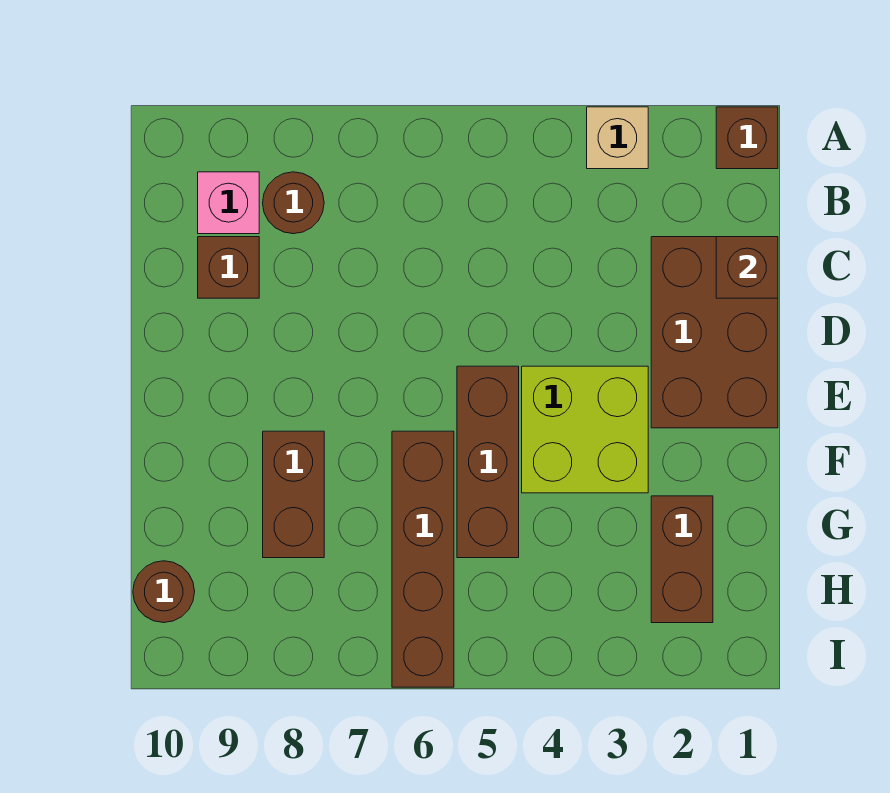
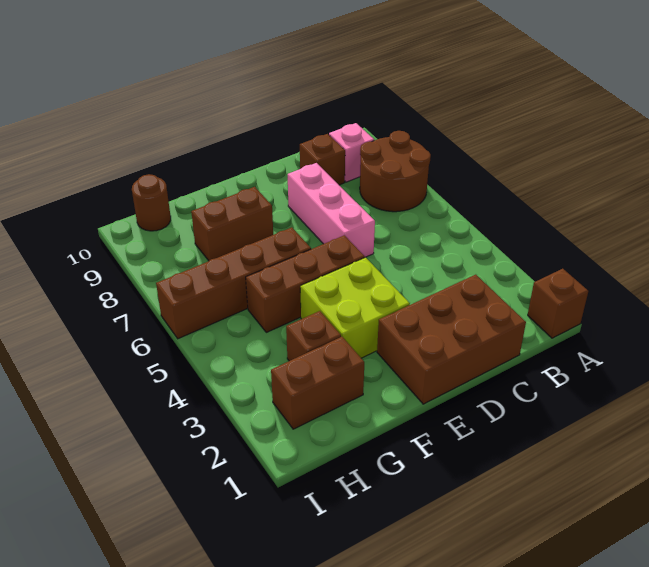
tan 1x1 brick [587,107,648,169] -> none
brown 1x1 round brick [263,172,324,234] -> brown 2x2 round brick [360,131,431,212]
brown 1x1 brick [716,237,778,298] -> brown 1x1 brick moved to [286,311,341,361]
none -> pink 1x3 brick [288,163,375,257]

